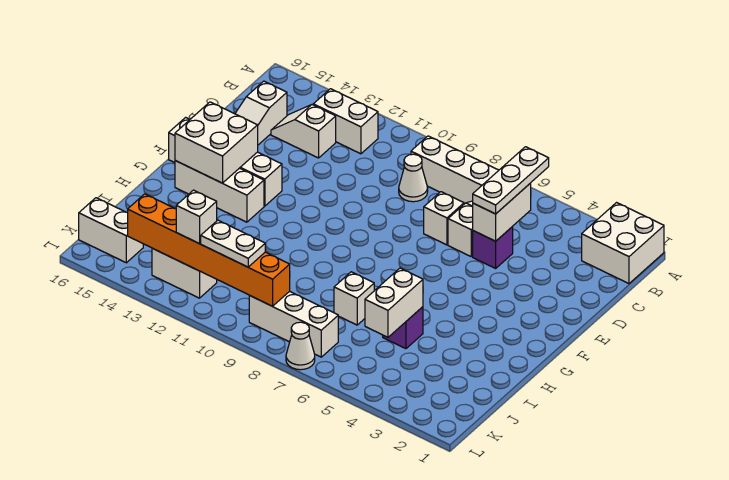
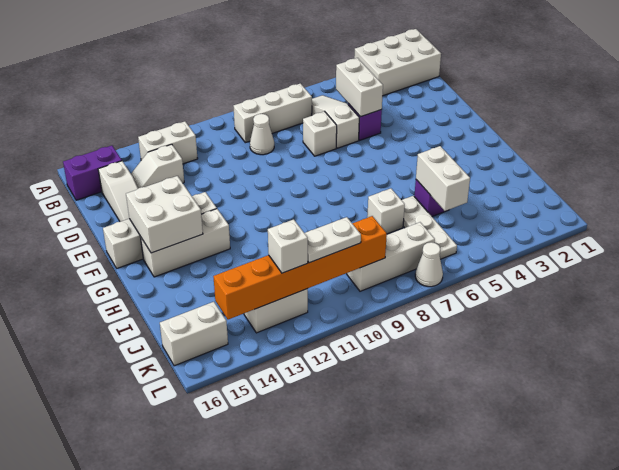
white 2x2 brick [582,203,664,284] -> white 2x3 brick [354,29,441,96]
white 1x3 plate [473,147,549,214] -> white 1x3 plate moved to [402,196,457,259]
none -> purple 1x2 brick [63,146,122,200]

